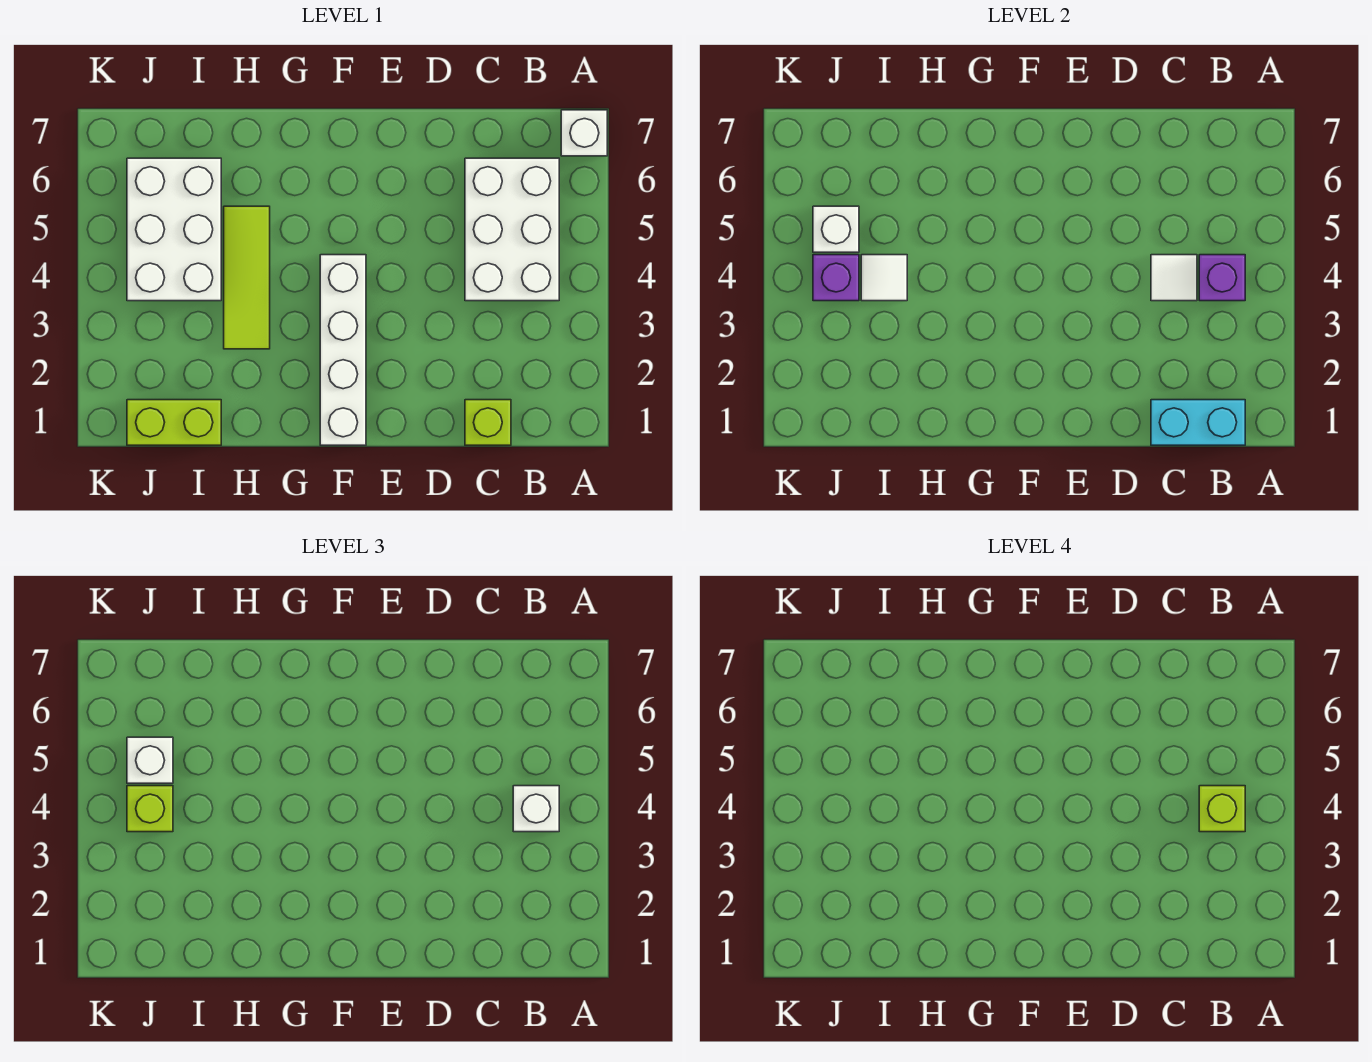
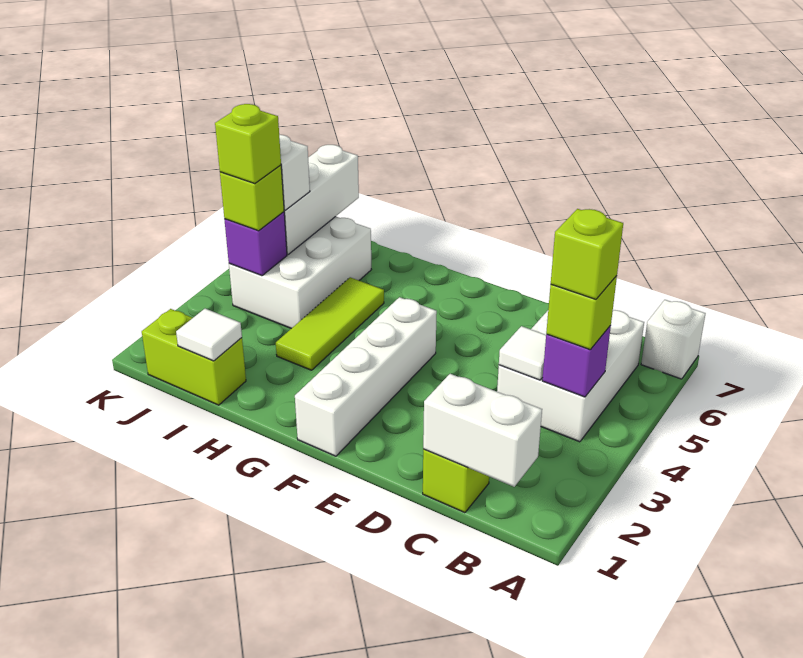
cyan 1x2 brick [1151,400,1245,445] -> white 1x2 brick [423,374,542,487]
white 1x1 brick [513,786,559,832] -> lime 1x1 brick [546,276,617,350]
white 1x1 tile [861,255,907,301] -> white 1x1 tile moved to [176,309,242,361]
none -> lime 1x1 brick [215,104,281,184]
white 1x1 brick [813,206,859,252] -> white 1x3 brick [284,145,359,254]

